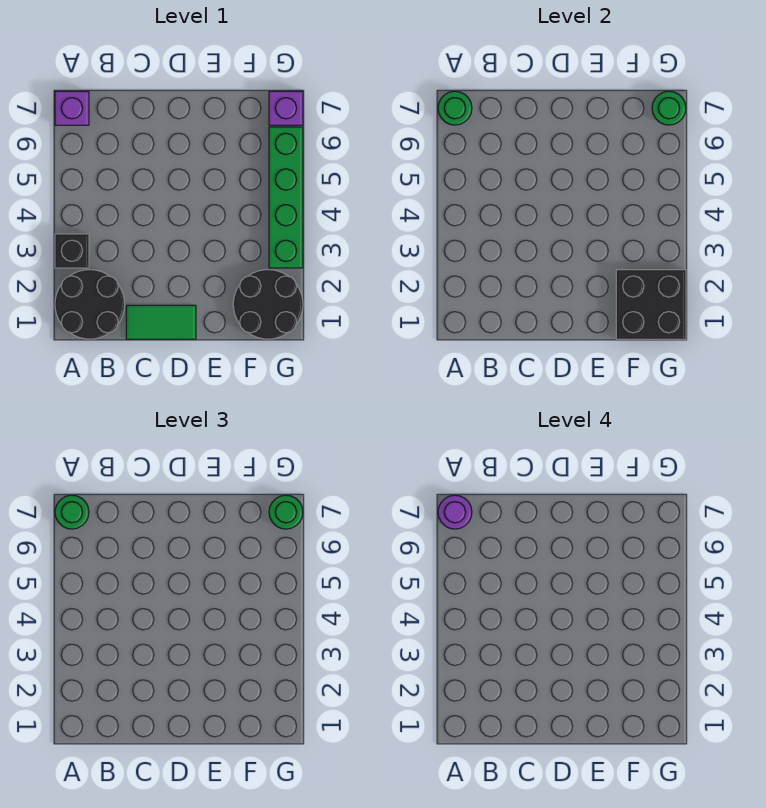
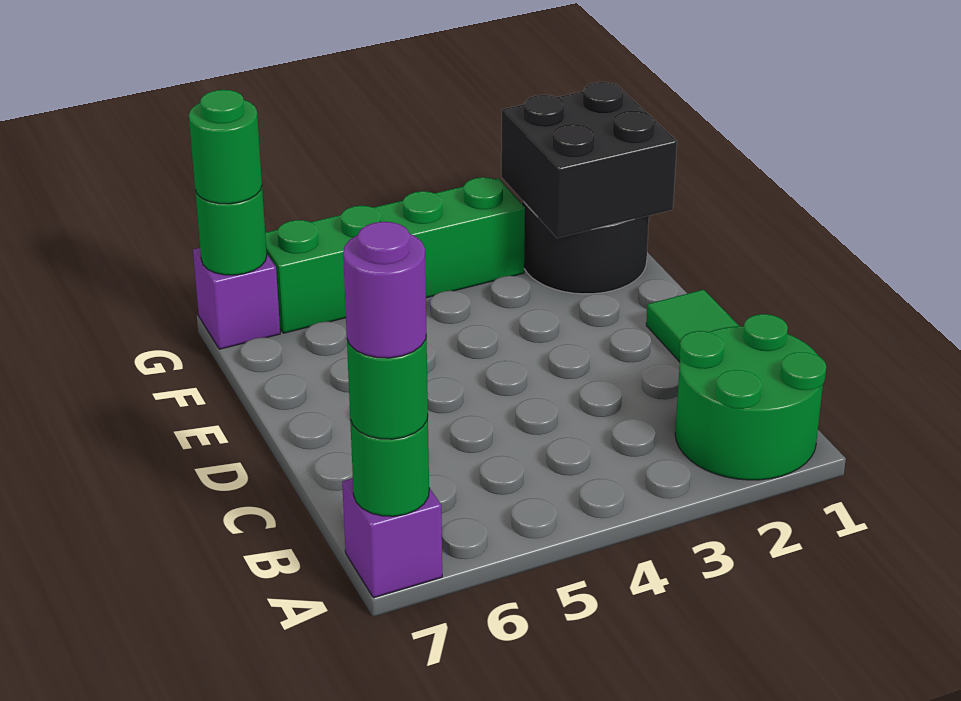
black 2x2 round brick [55,270,125,339] -> green 2x2 round brick [675,314,826,480]
black 1x1 brick [55,234,89,268] -> none

